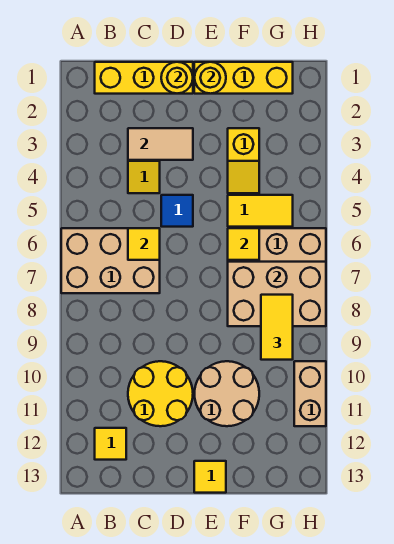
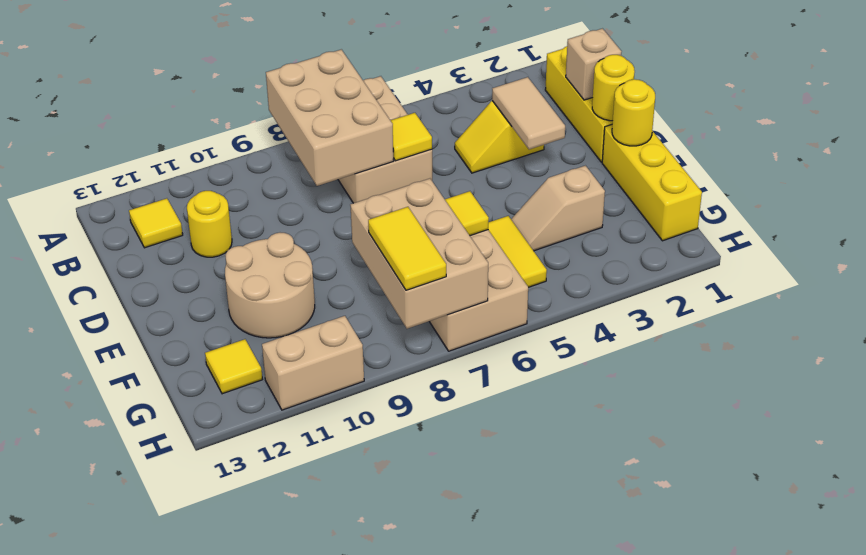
none -> tan 2x3 brick [266,49,394,186]
none -> tan 1x1 brick [566,29,622,100]
yellow 2x2 round brick [128,361,193,426] -> yellow 1x1 round brick [187,191,232,257]
blue 1x1 tile [161,195,193,227] -> none
yellow 1x1 tile [194,461,226,493] -> yellow 1x1 tile moved to [205,339,262,394]
yellow 1x2 slope [228,128,259,193] -> tan 1x2 slope [511,166,605,251]
yellow 1x2 tile [261,295,293,360] -> yellow 1x2 tile turned to [368,207,446,290]

